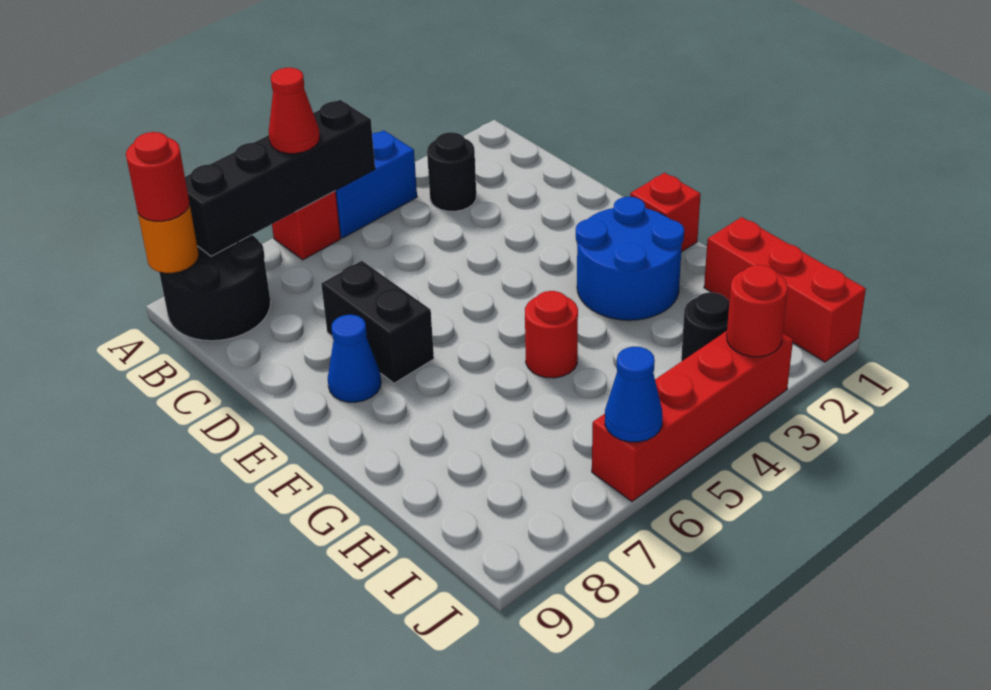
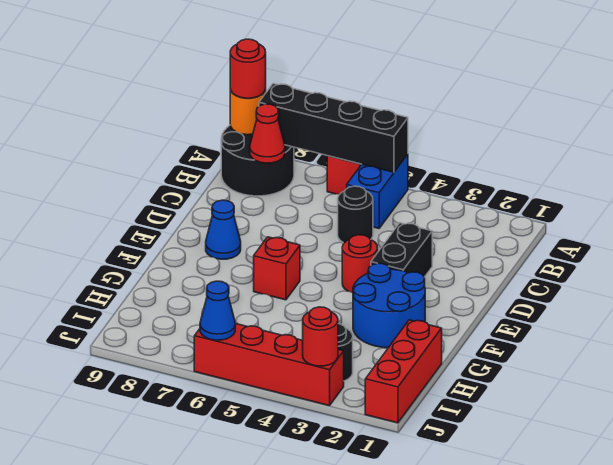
blue 1x2 brick [335,130,417,238] -> blue 1x2 brick turned to [347,154,408,228]
red 1x1 cone [269,68,320,154] -> red 1x1 cone moved to [250,104,285,163]
black 1x1 round brick [427,132,476,211] -> black 1x1 round brick moved to [338,186,373,243]
black 1x2 brick [321,261,434,383] -> black 1x2 brick moved to [371,223,432,277]
red 1x1 brick [630,173,700,252] -> red 1x1 brick moved to [254,237,300,300]
red 1x1 round brick [525,291,578,378] -> red 1x1 round brick moved to [342,235,378,293]

